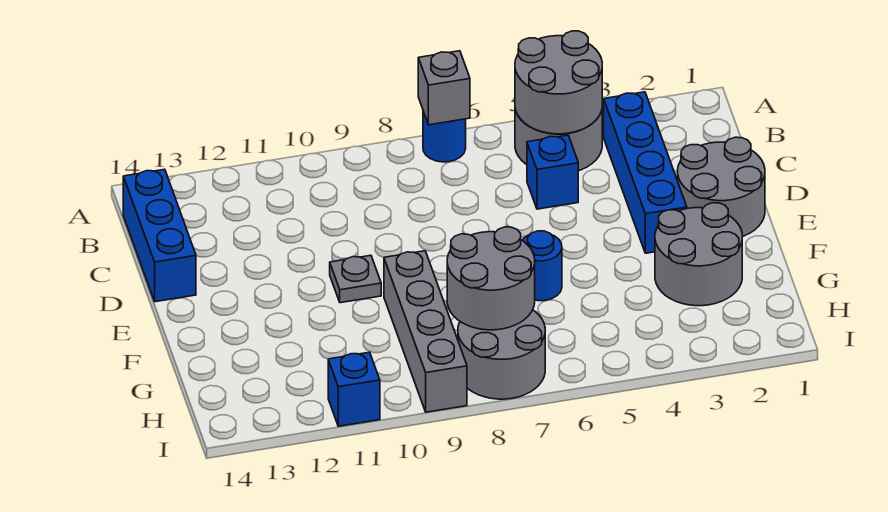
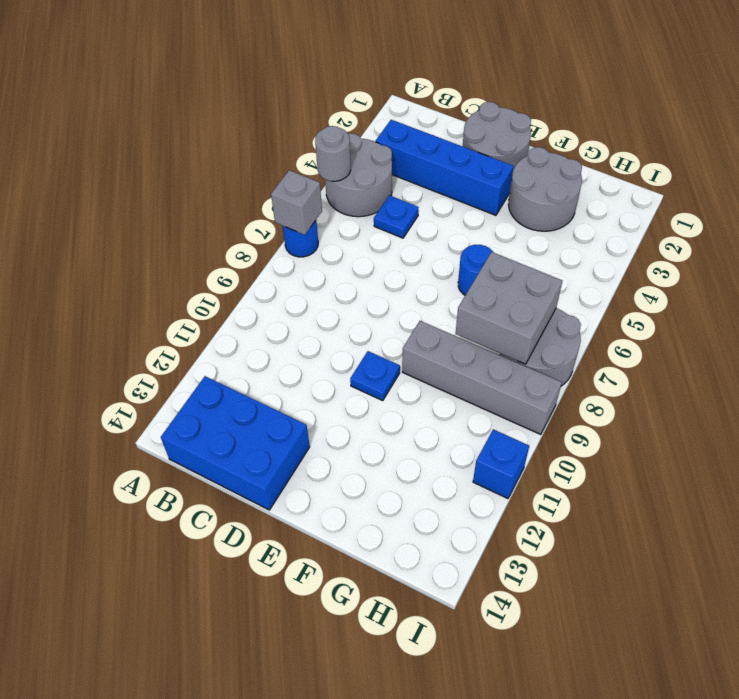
grey 2x2 round brick [515,31,602,134] -> grey 1x1 round brick [315,126,351,181]
blue 1x3 brick [123,169,196,302] -> blue 2x3 brick [161,376,310,510]
blue 1x1 brick [527,135,578,209] -> blue 1x1 plate [374,195,419,238]
grey 1x1 plate [330,255,381,303] -> blue 1x1 plate [350,351,400,401]
grey 2x2 round brick [447,227,535,330] -> grey 2x2 brick [456,252,562,364]

